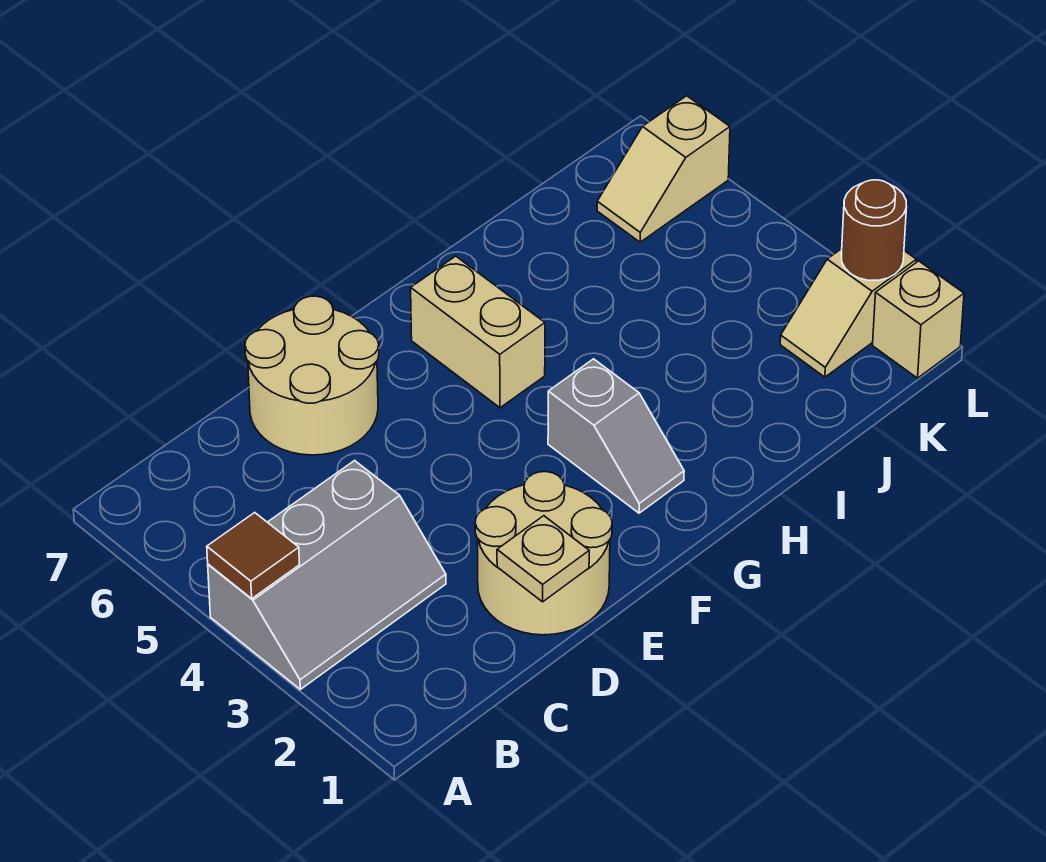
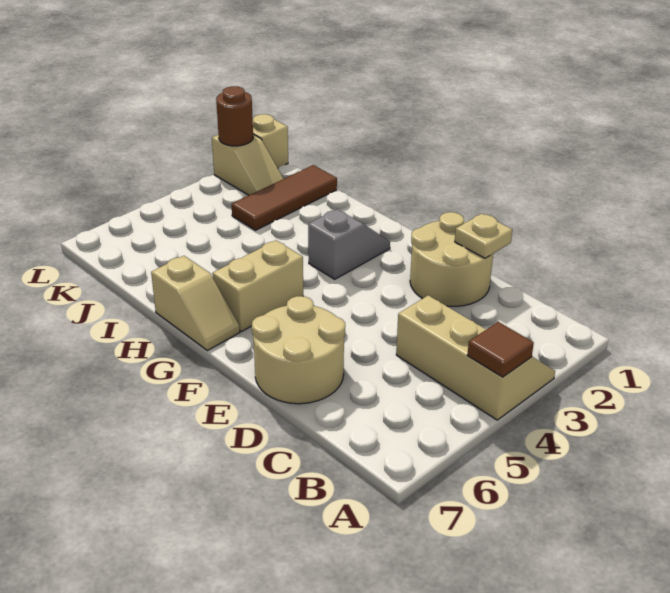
grey 2x3 slope [208,461,446,689] -> tan 2x3 slope [396,295,555,420]
none -> brown 1x3 tile [232,165,337,230]
tan 1x2 slope [597,96,730,242] -> tan 1x2 slope moved to [151,256,240,351]

